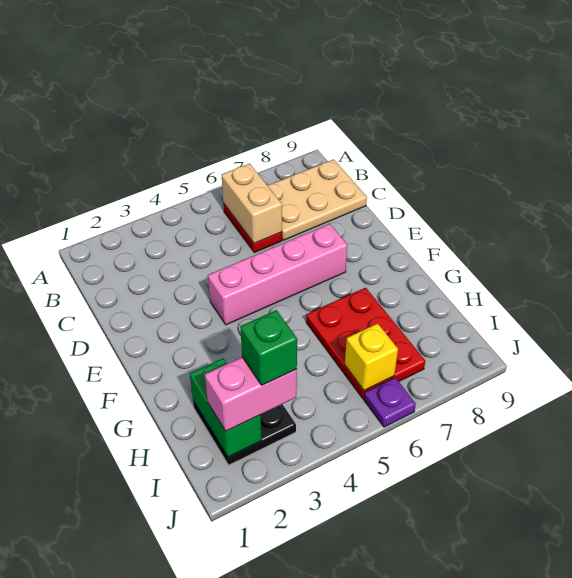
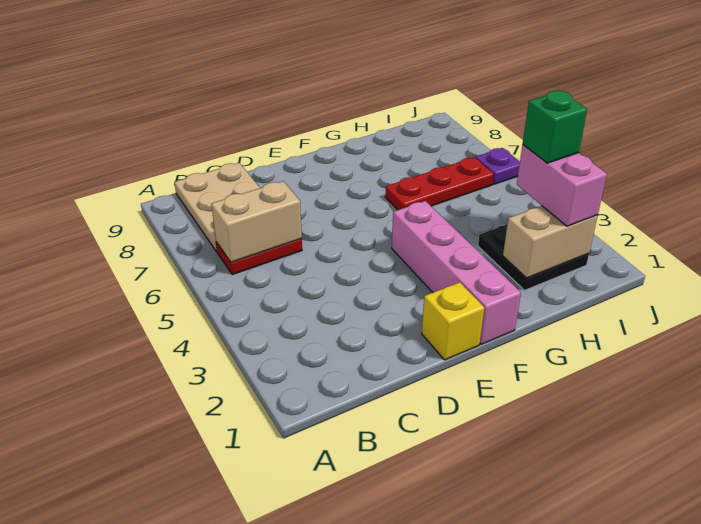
pink 1x4 brick [208,224,347,325] -> pink 1x4 brick moved to [392,201,521,344]
red 2x3 plate [306,288,425,399] -> red 1x3 plate [385,157,494,210]
green 1x2 brick [190,358,262,457] -> tan 1x2 brick [503,206,598,278]
yellow 1x1 brick [345,323,398,390] -> yellow 1x1 brick moved to [422,282,484,360]

